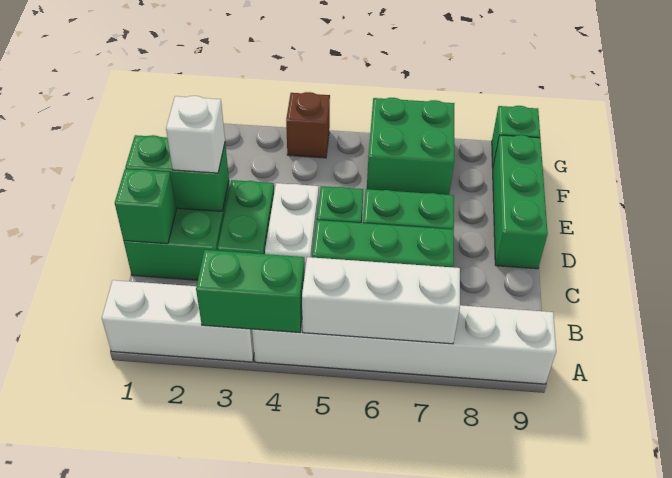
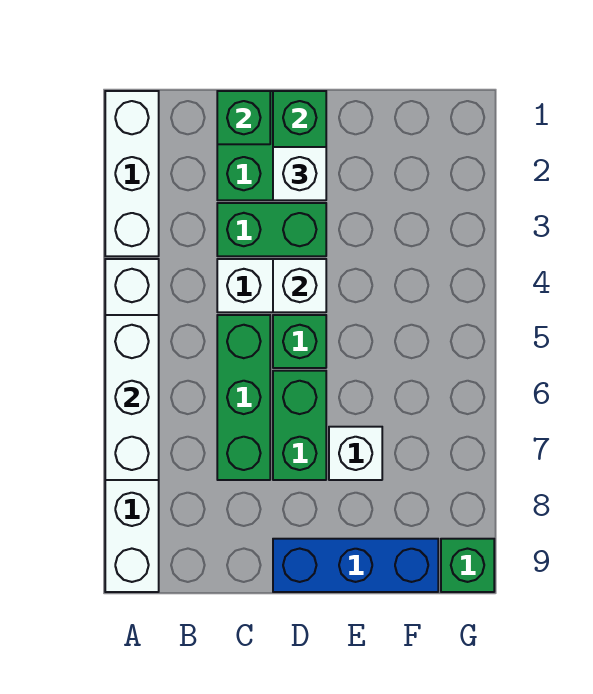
green 1x2 brick [196,250,305,332] -> none
none -> white 1x1 brick [273,259,326,312]
green 1x3 brick [493,135,548,269] -> blue 1x3 brick [273,539,438,592]
none -> white 1x1 brick [329,427,382,480]
green 2x2 brick [367,98,454,195] -> none
brown 1x1 brick [286,92,330,158] -> none

